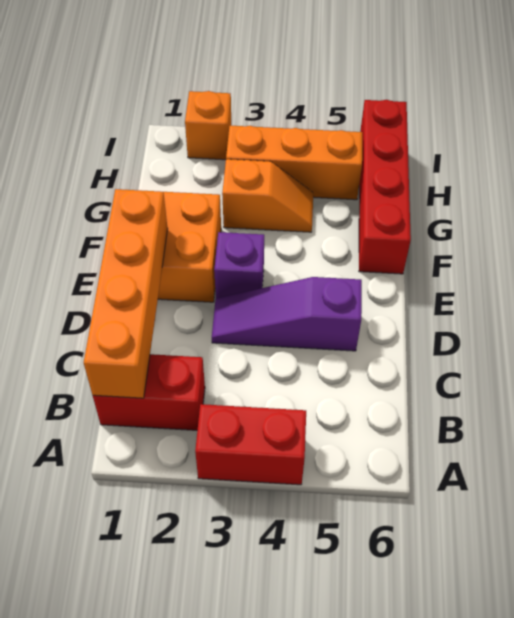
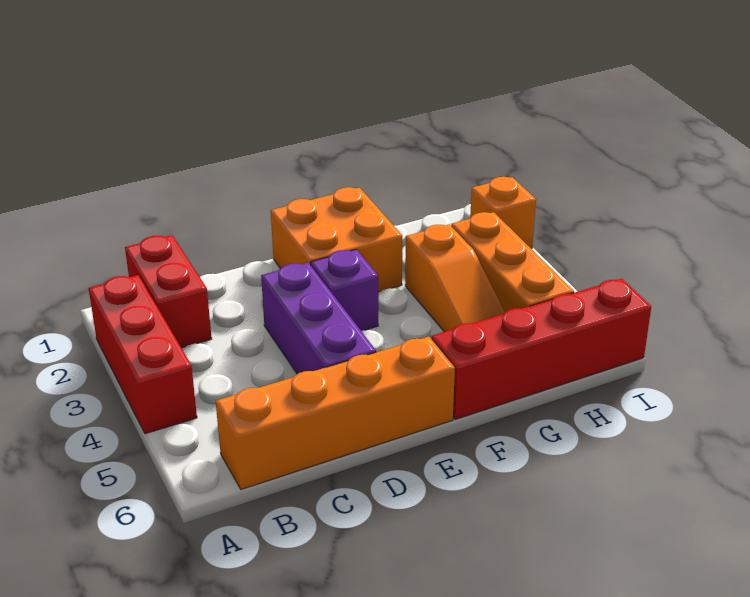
red 1x2 brick [195,404,306,485] -> red 1x3 brick [89,275,197,434]
orange 1x4 brick [84,189,168,398] -> orange 1x4 brick moved to [216,337,455,489]
purple 1x3 slope [212,277,362,351] -> purple 1x3 brick [261,263,376,374]
orange 1x2 slope [222,159,313,232] -> orange 1x3 slope [405,224,505,332]

